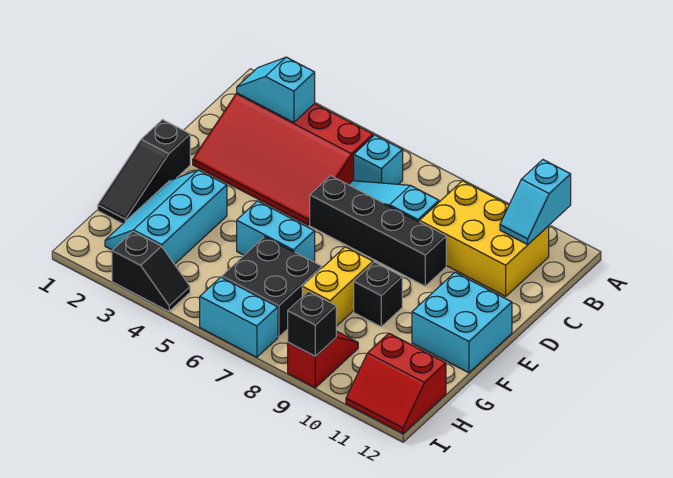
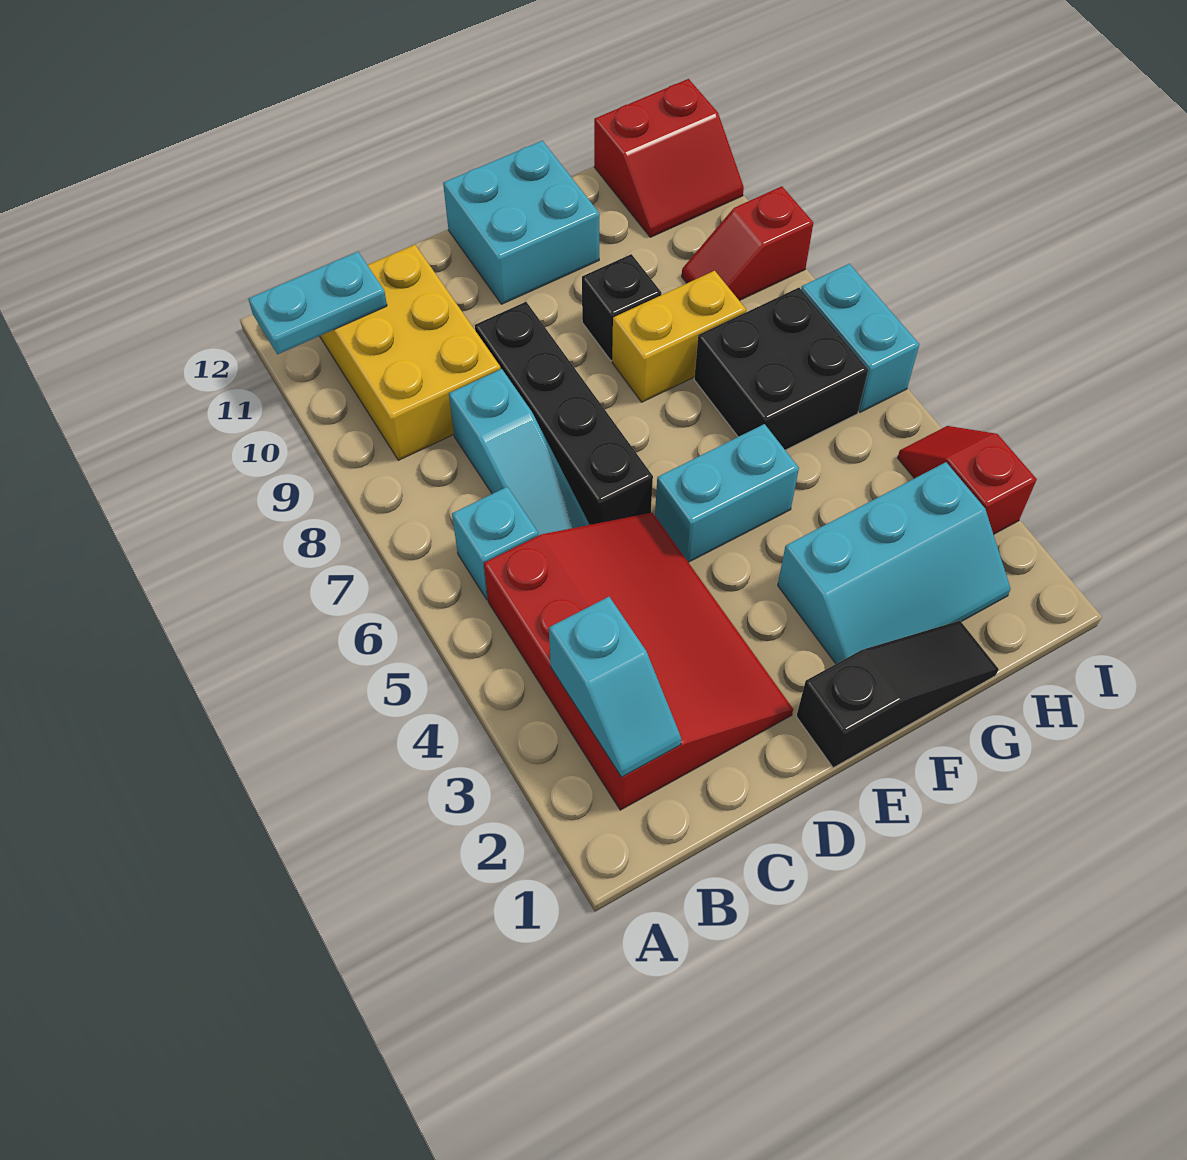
cyan 1x2 slope [500,160,571,245] -> cyan 1x2 plate [249,252,387,354]
cyan 1x2 brick [237,201,315,262] -> cyan 1x2 brick turned to [655,424,799,562]
red 2x2 slope [346,333,446,434] -> red 2x2 slope turned to [594,79,744,237]
black 1x2 slope [112,231,190,311] -> red 1x2 slope [898,426,1037,534]
black 1x1 brick [288,291,336,356] -> none

